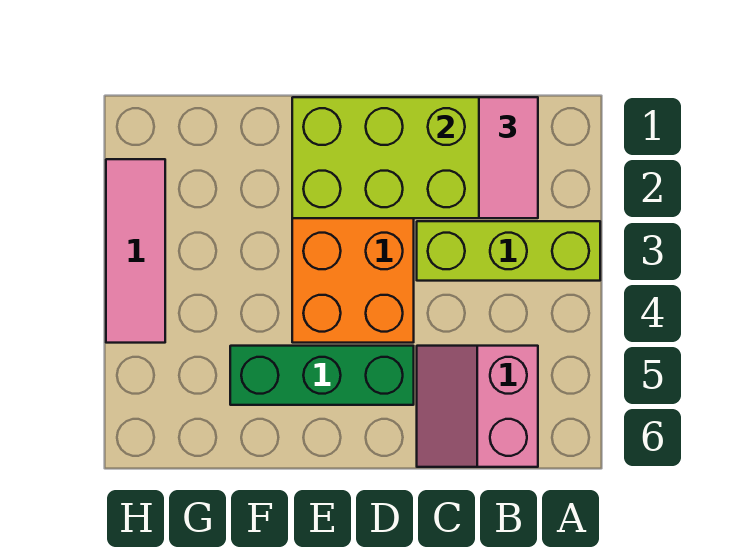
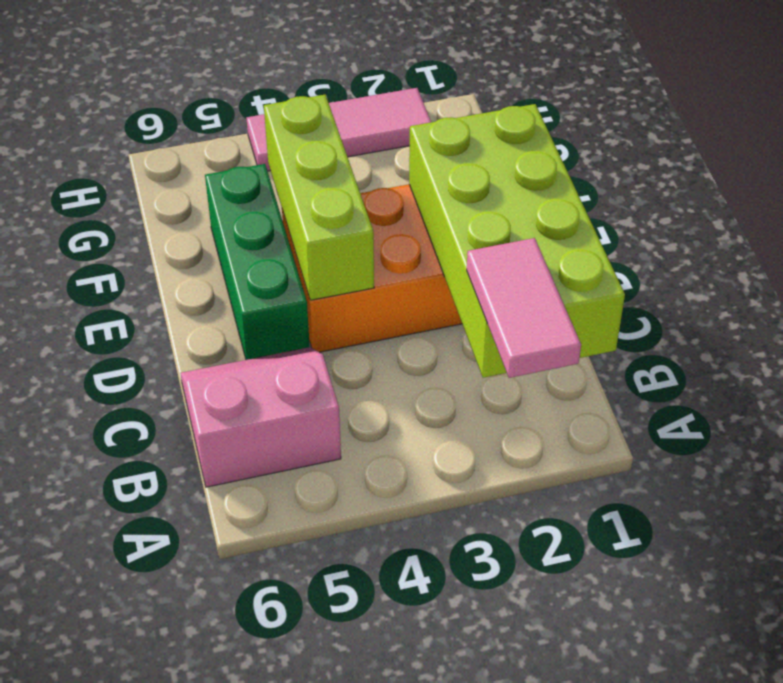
lime 1x3 brick [417,221,600,281] -> lime 1x3 brick moved to [264,95,374,300]
pink 1x2 tile [479,97,538,218] -> pink 1x2 tile turned to [467,238,581,378]

